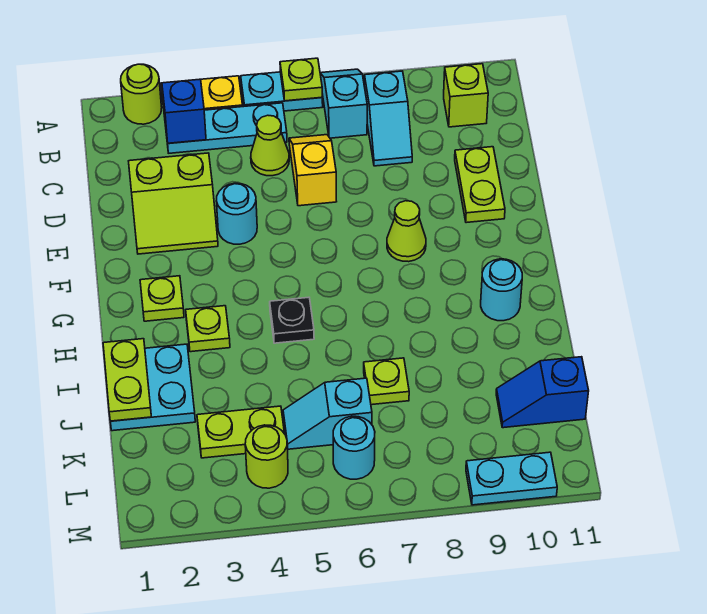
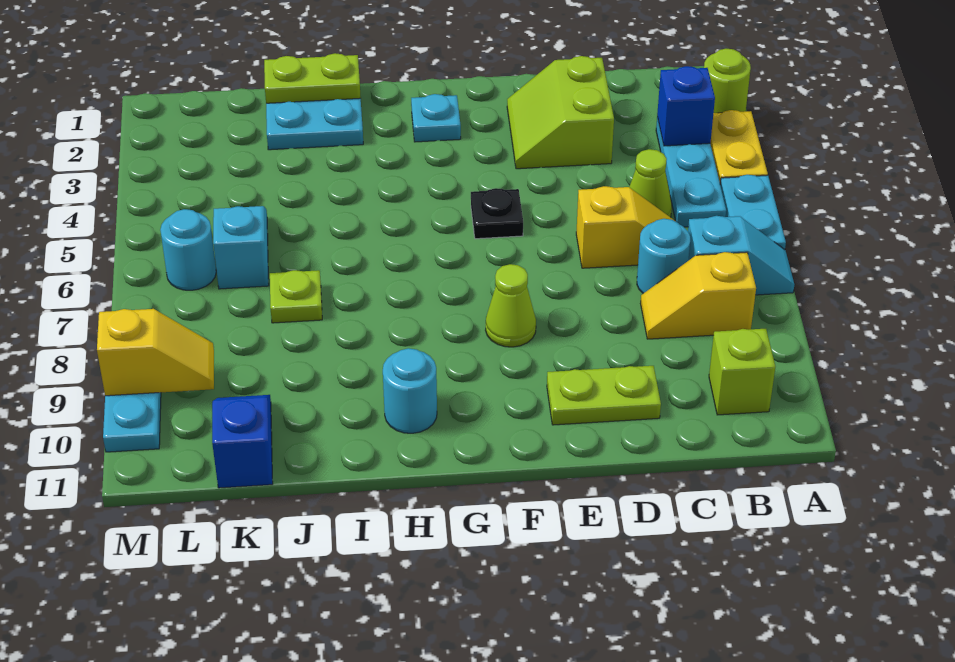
lime 1x1 plate [280,58,322,101] -> none
cyan 1x2 slope [364,71,412,166] -> yellow 1x2 slope [641,252,756,339]
cyan 1x1 round brick [216,183,257,244] -> cyan 1x1 round brick moved to [637,219,690,293]
lime 1x1 plate [140,276,184,321] -> cyan 1x1 plate [411,94,461,142]
lime 1x1 plate [186,306,230,352] -> none
black 1x1 plate [270,297,314,343] -> black 1x1 plate moved to [471,188,523,239]
lime 1x2 plate [197,406,285,458] -> none
lime 1x1 round brick [245,425,288,488] -> none
none -> yellow 1x2 slope [97,309,214,396]

